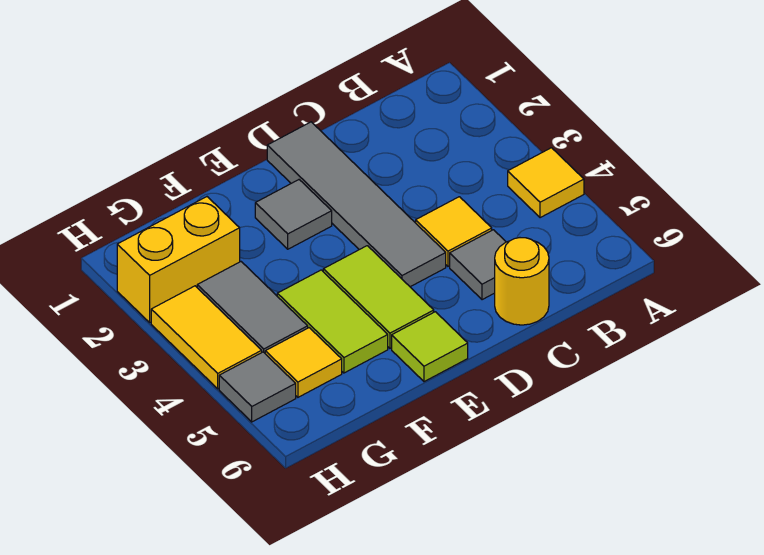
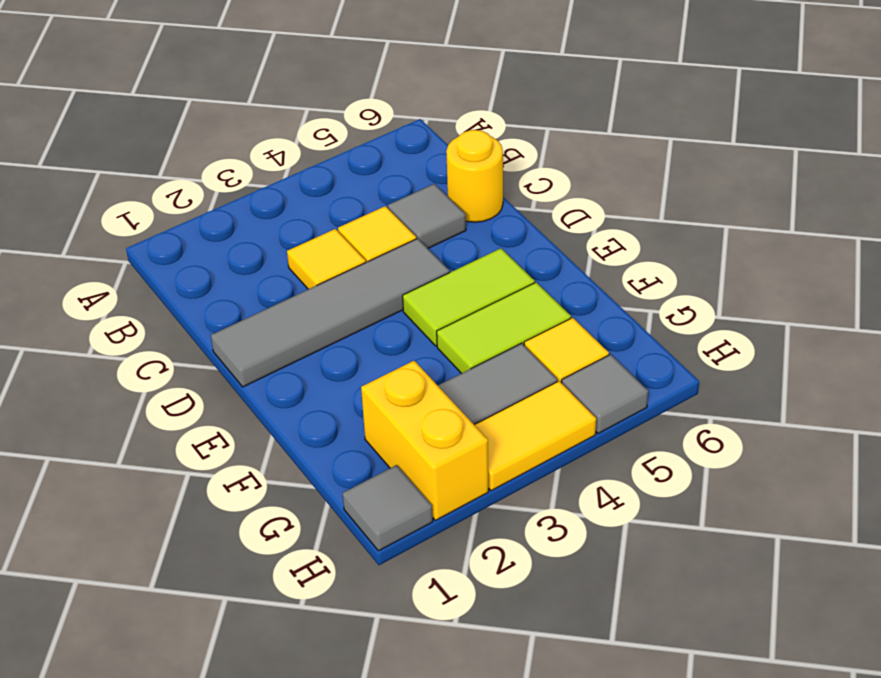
yellow 1x1 tile [508,148,584,218] -> yellow 1x1 tile moved to [287,229,366,289]
grey 1x1 tile [255,180,332,249] -> grey 1x1 tile moved to [343,465,433,551]
lime 1x1 tile [392,312,468,382] -> none

